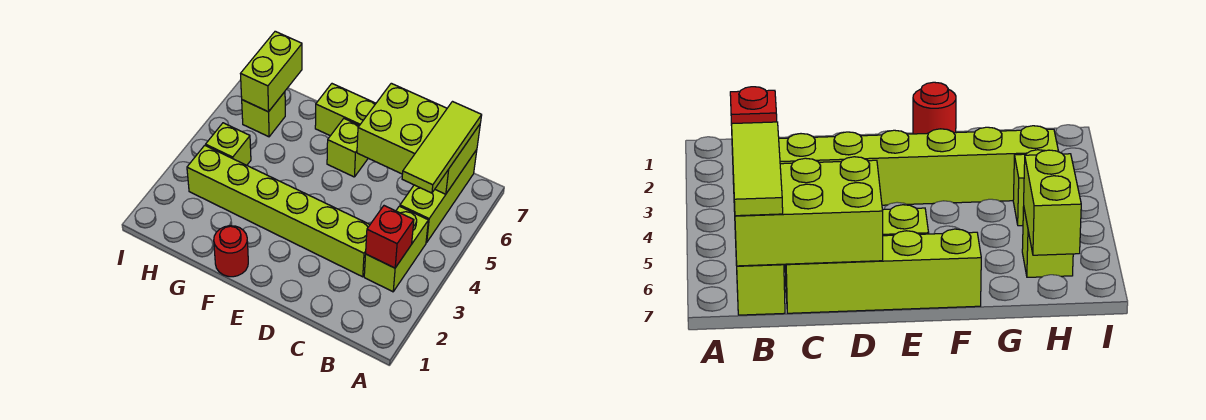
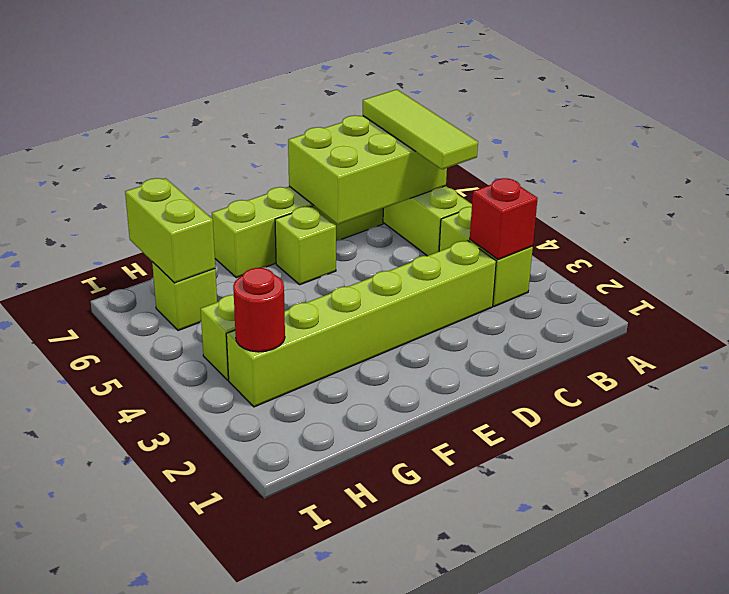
red 1x1 round brick [214,226,248,277] -> red 1x1 round brick moved to [233,268,285,352]

